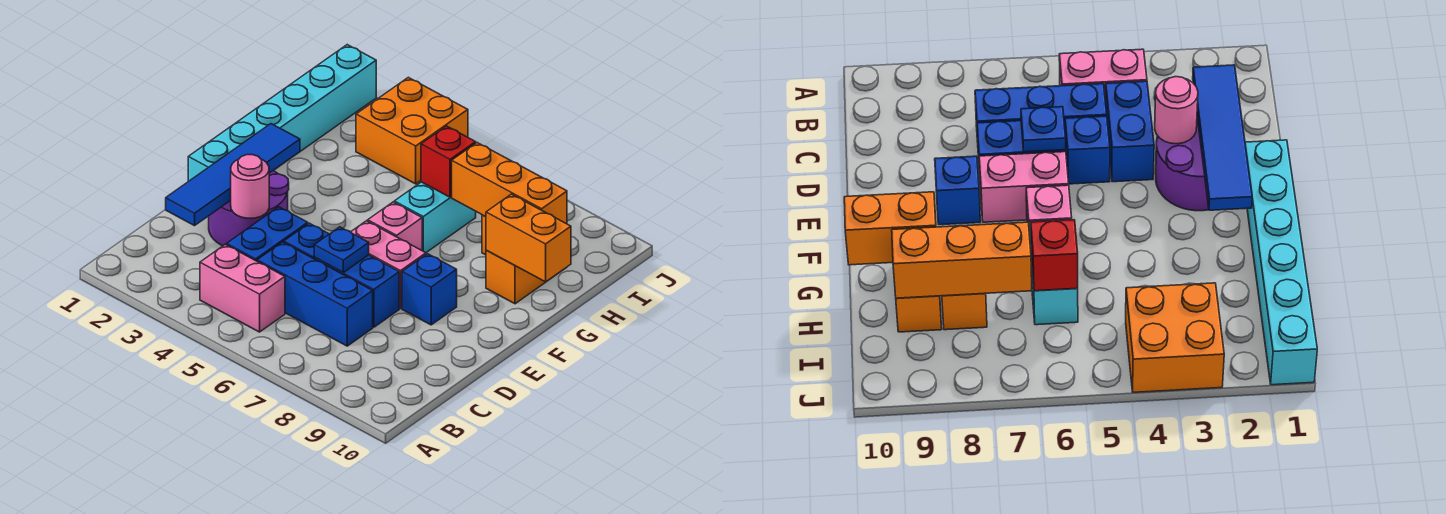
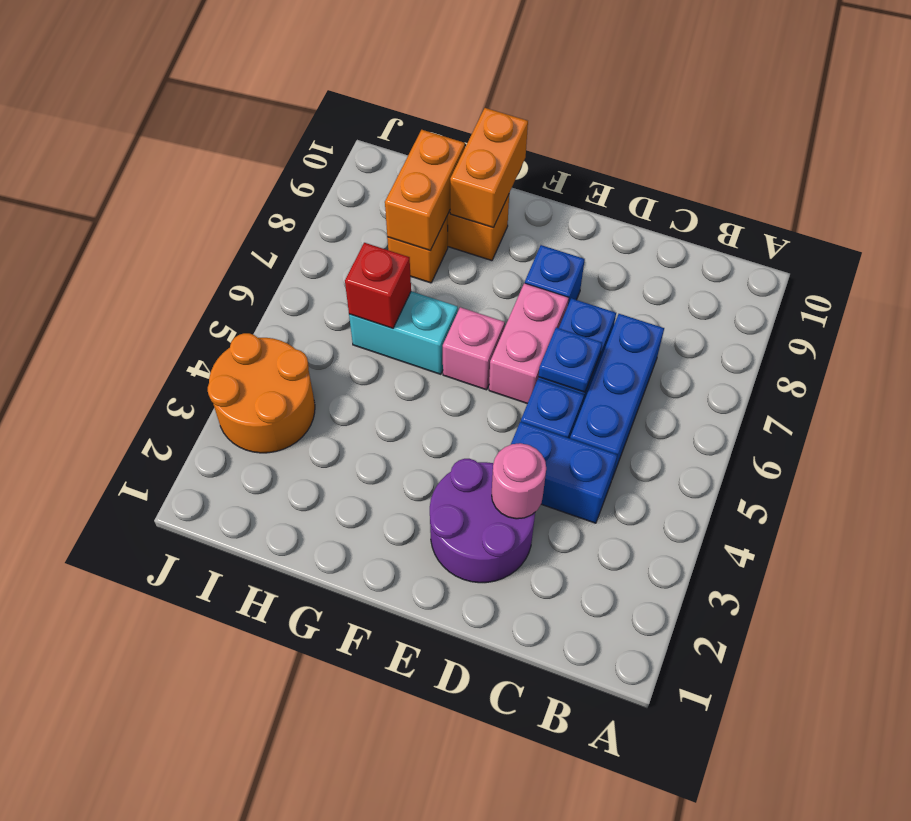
pink 1x2 brick [200,244,285,332] -> none
blue 1x4 tile [166,124,300,226] -> none
cyan 1x6 brick [188,45,376,181] -> none
orange 1x3 brick [452,143,567,224] -> orange 1x2 brick [385,130,465,250]
orange 2x2 brick [356,77,468,184] -> orange 2x2 round brick [208,333,315,453]

